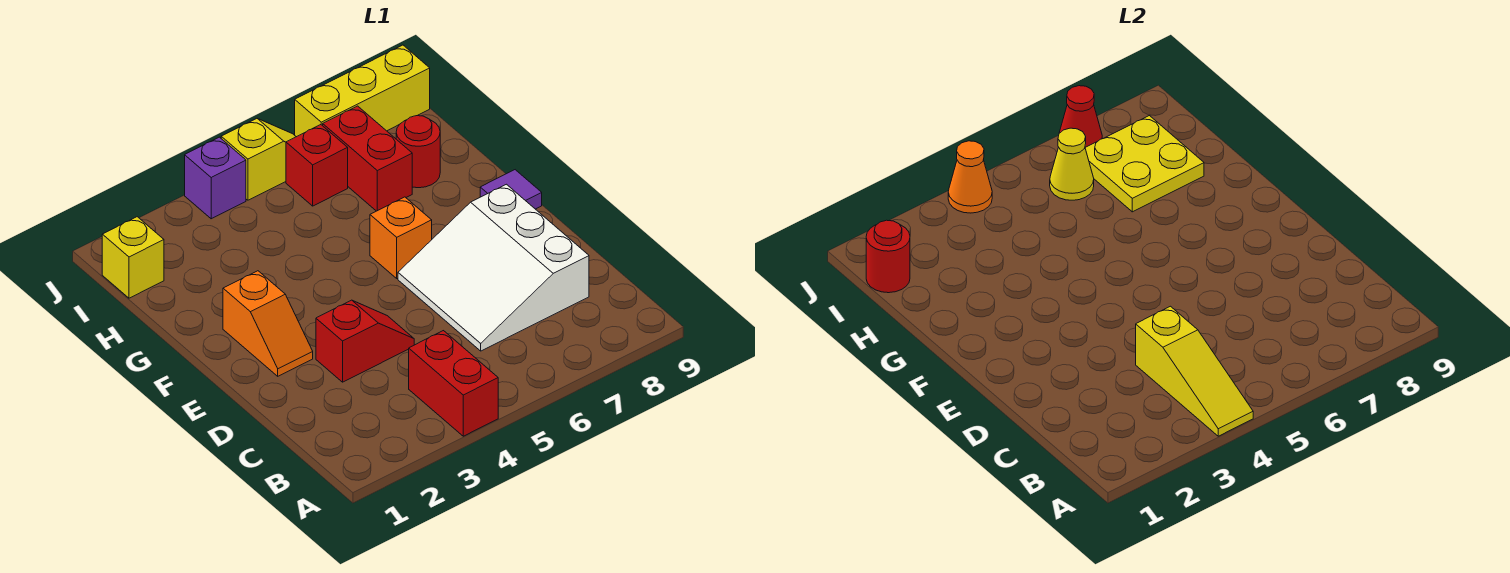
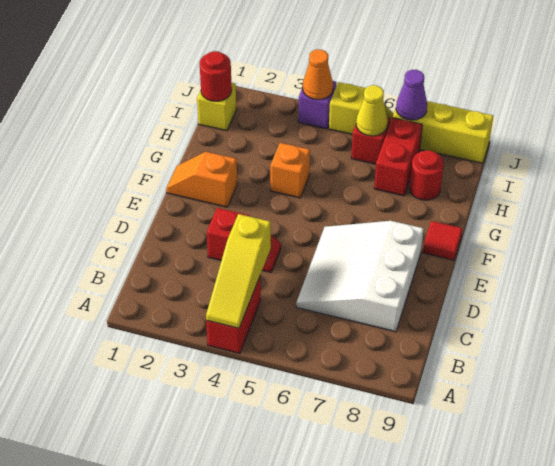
orange 1x2 slope [223,271,313,376] -> orange 1x2 slope turned to [166,152,237,207]
orange 1x1 brick [370,197,432,278] -> orange 1x1 brick moved to [270,143,310,198]
purple 1x1 tile [480,170,542,209] -> red 1x1 tile [423,221,462,260]
yellow 2x2 plate [1085,116,1204,212] -> none
red 1x1 cone [1059,86,1102,147] -> purple 1x1 cone [396,70,427,120]

